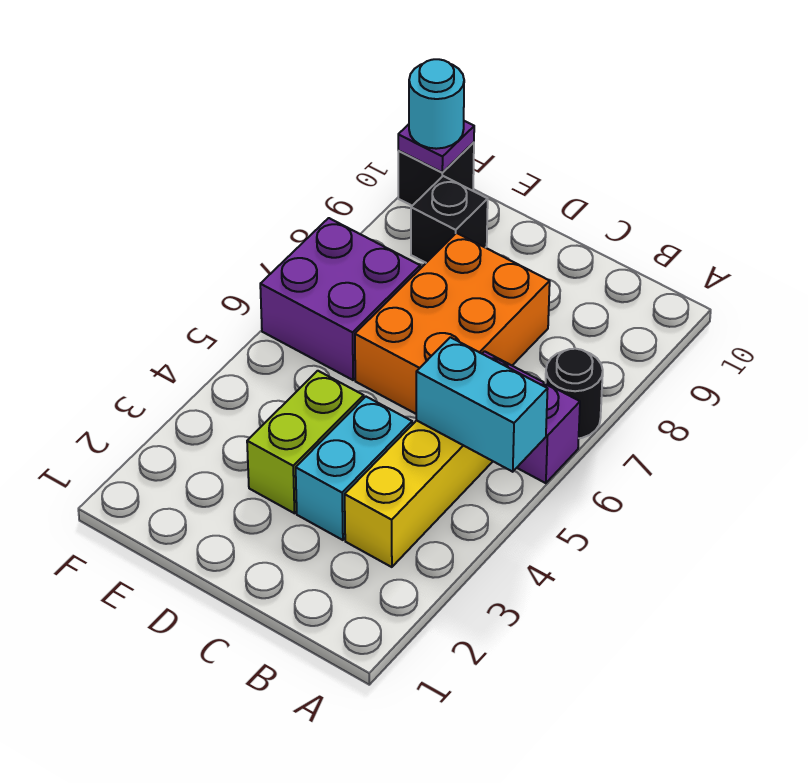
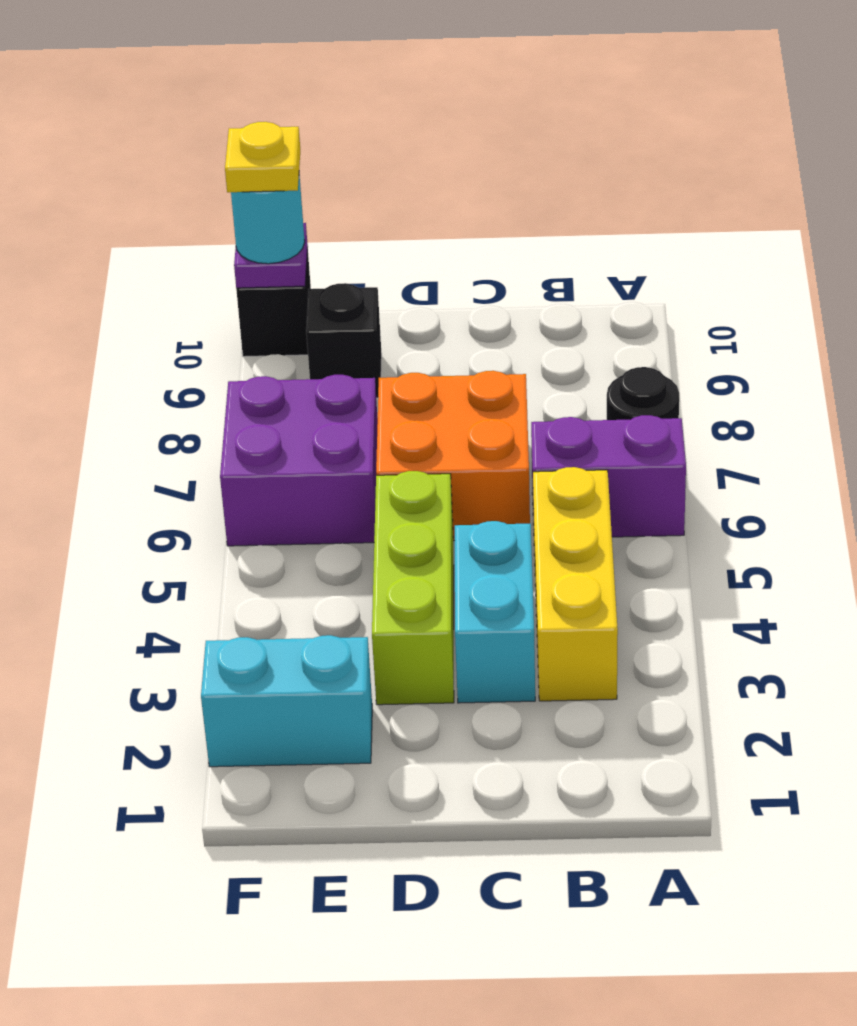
cyan 1x2 brick [416,337,548,472] -> cyan 1x2 brick moved to [201,635,372,767]
orange 2x3 brick [355,233,550,414] -> orange 2x2 brick [376,371,530,541]
lime 1x2 brick [247,371,364,513] -> lime 1x3 brick [372,471,454,705]
none -> yellow 1x1 plate [225,122,300,192]

